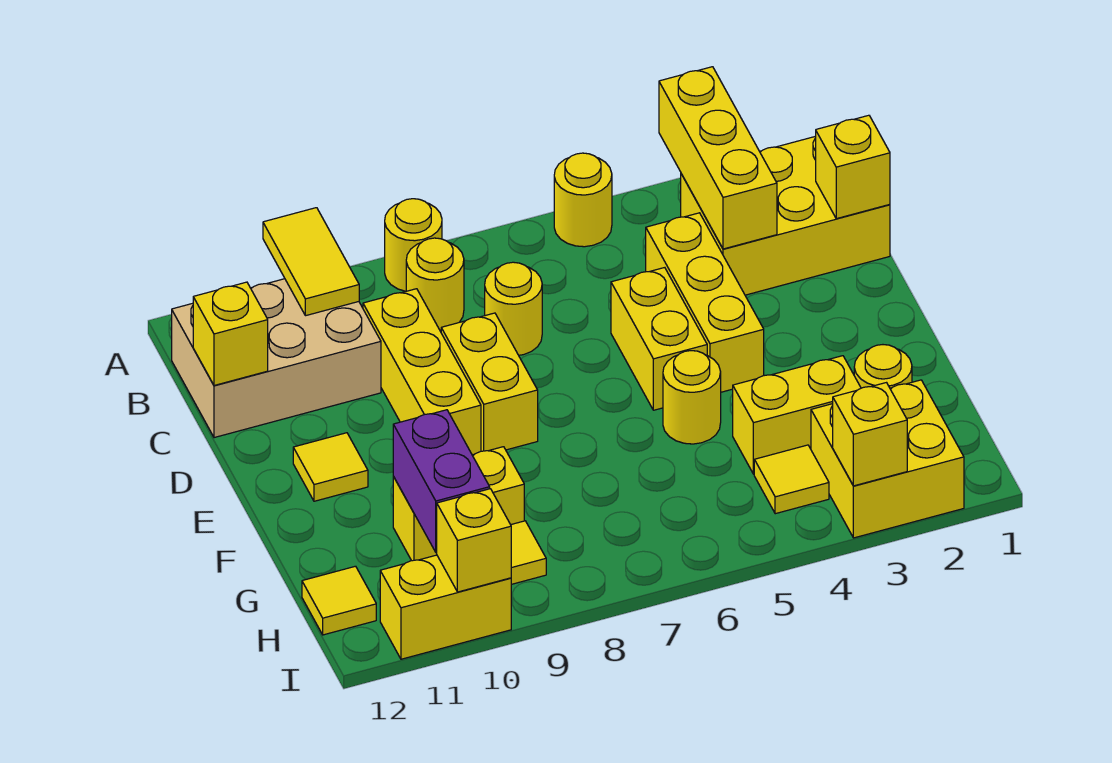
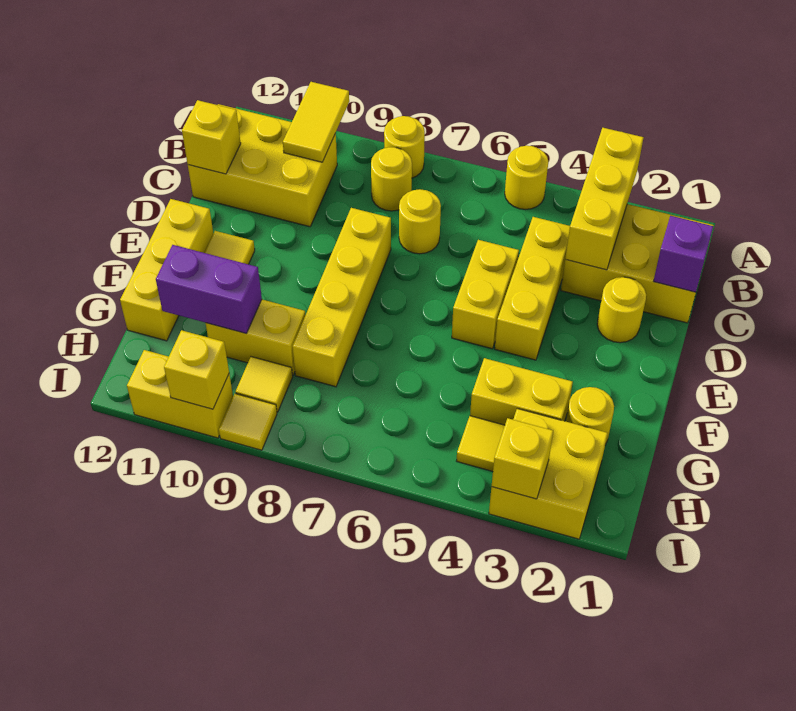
tan 2x3 brick [172,279,381,438] -> yellow 2x3 brick [188,104,337,227]
yellow 1x1 brick [816,115,890,219] -> purple 1x1 brick [654,216,713,292]
yellow 1x3 brick [363,289,481,455] -> yellow 1x3 brick moved to [120,199,213,341]
yellow 1x2 brick [441,313,538,451] -> yellow 1x4 brick [293,208,391,387]
yellow 1x1 round brick [663,351,721,444] -> yellow 1x1 round brick moved to [597,277,646,343]
purple 1x2 brick [393,410,490,552] -> purple 1x2 brick turned to [156,245,262,333]
yellow 1x1 tile [302,566,376,635] -> yellow 1x1 tile moved to [219,394,277,450]

